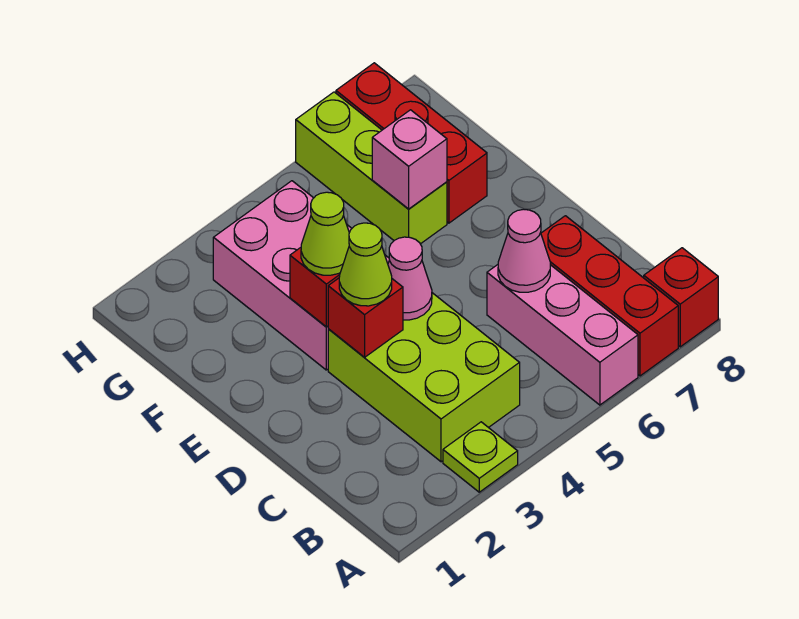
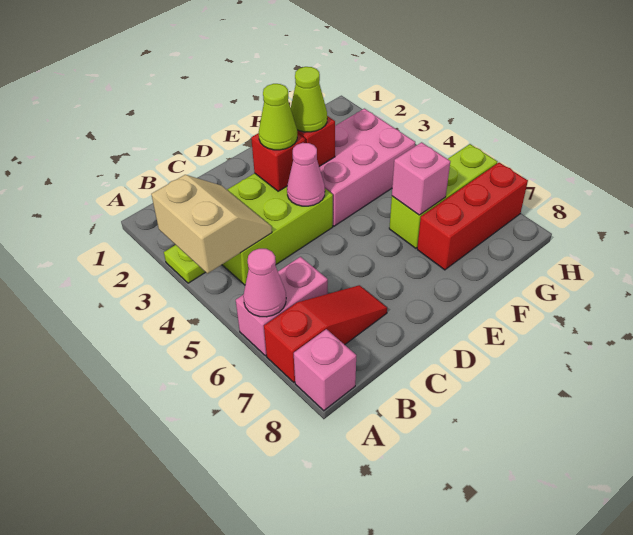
none -> tan 2x2 slope [151,175,272,274]
pink 1x3 brick [487,265,638,405] -> pink 1x2 brick [236,257,328,356]
red 1x3 brick [541,216,678,376] -> red 1x3 slope [264,285,387,382]
red 1x1 brick [644,248,718,347] -> pink 1x1 brick [294,329,356,411]
pink 1x1 cone [498,209,550,292] -> pink 1x1 cone moved to [243,249,286,317]

